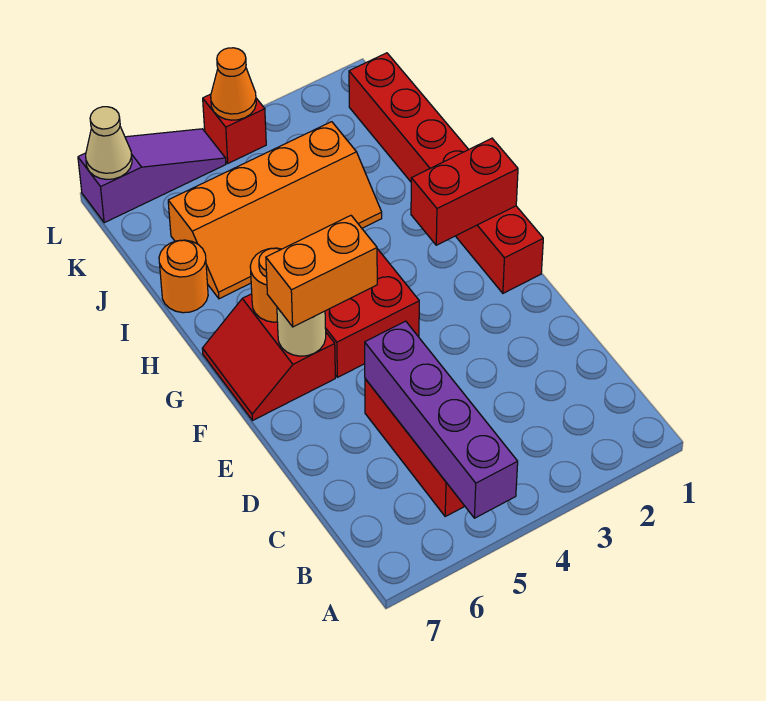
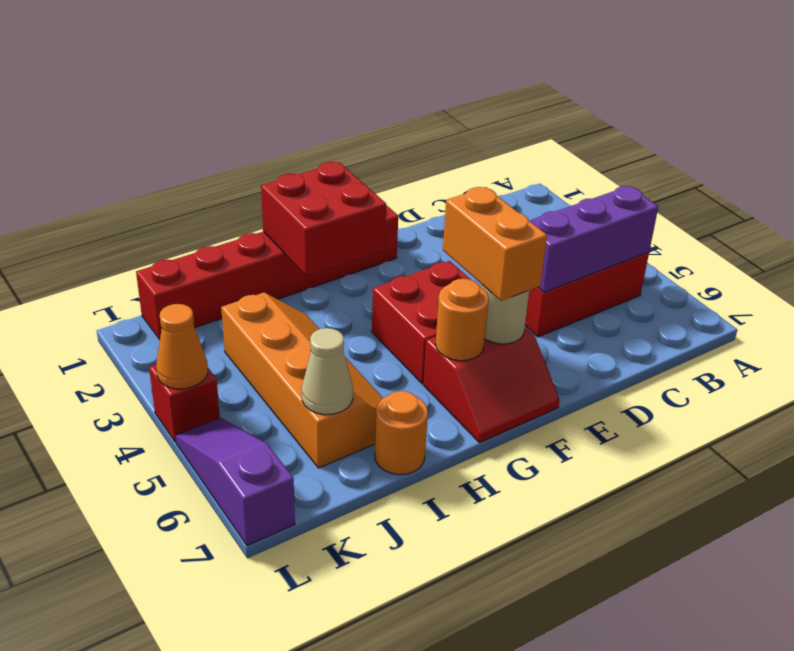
purple 1x4 brick [365,321,518,518] -> purple 1x3 brick [529,186,658,292]
red 1x2 brick [411,138,518,245] -> red 2x2 brick [261,162,386,276]
tan 1x1 cone [86,107,132,180] -> tan 1x1 cone moved to [302,328,353,415]

